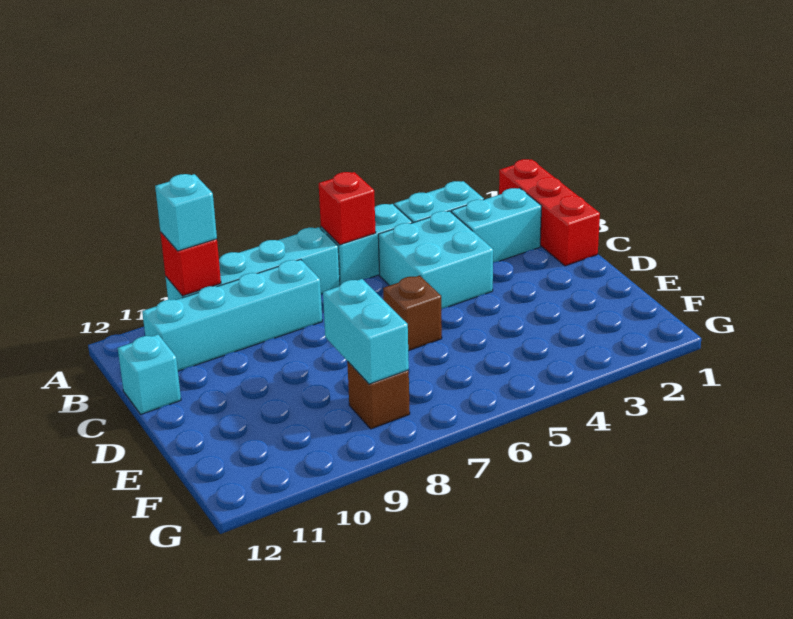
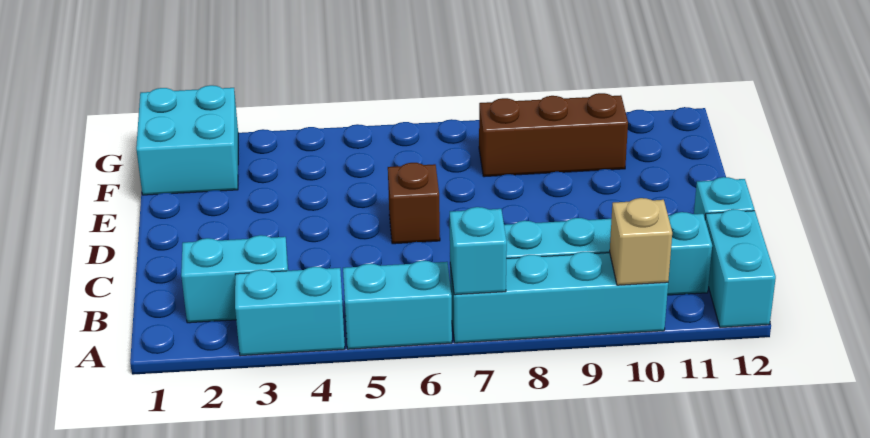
red 1x3 brick [499,159,600,266] -> none
red 1x1 brick [319,172,376,245] -> none
red 1x1 brick [160,232,221,296] -> tan 1x1 brick [610,198,672,285]
cyan 1x1 brick [155,174,217,251] -> cyan 1x1 brick moved to [449,207,507,295]
cyan 2x2 brick [378,211,493,309] -> cyan 2x2 brick moved to [136,85,238,195]
cyan 1x2 brick [323,279,409,384] -> cyan 1x2 brick moved to [705,209,776,328]
brown 1x1 brick [347,362,410,429] -> brown 1x3 brick [479,93,628,177]

